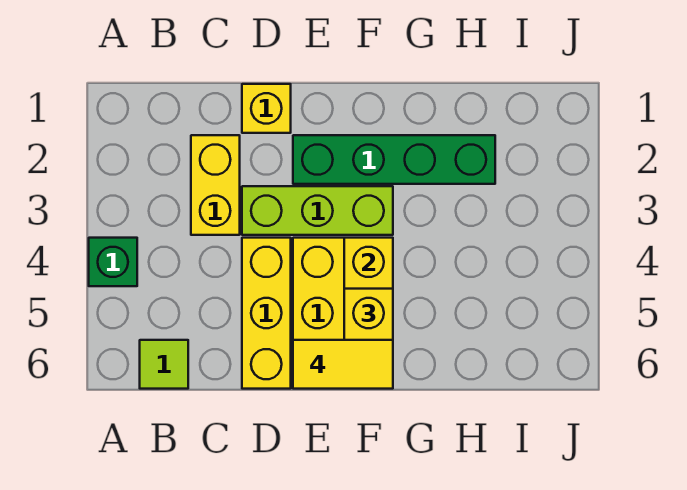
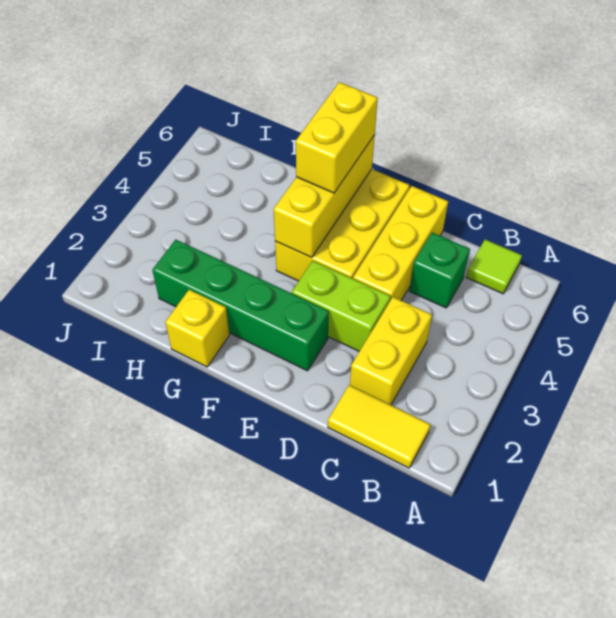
green 1x1 brick [89,238,137,286] -> green 1x1 brick moved to [409,233,470,308]
yellow 1x1 brick [242,84,291,133] -> yellow 1x1 brick moved to [165,290,230,367]
lime 1x3 brick [242,186,393,235] -> lime 1x2 brick [292,261,391,351]
yellow 1x2 tile [293,340,393,389] -> yellow 1x2 tile moved to [328,385,430,468]

